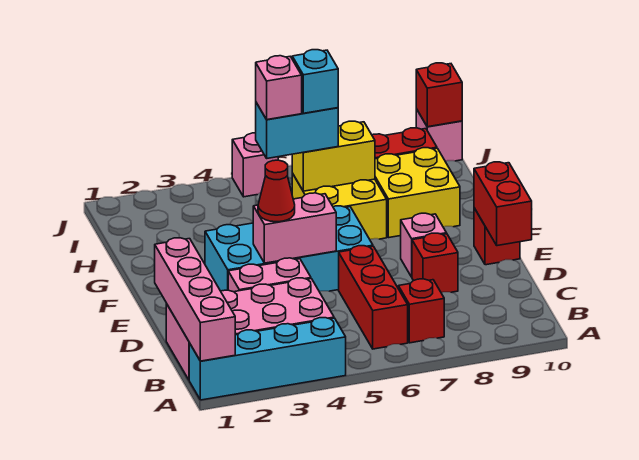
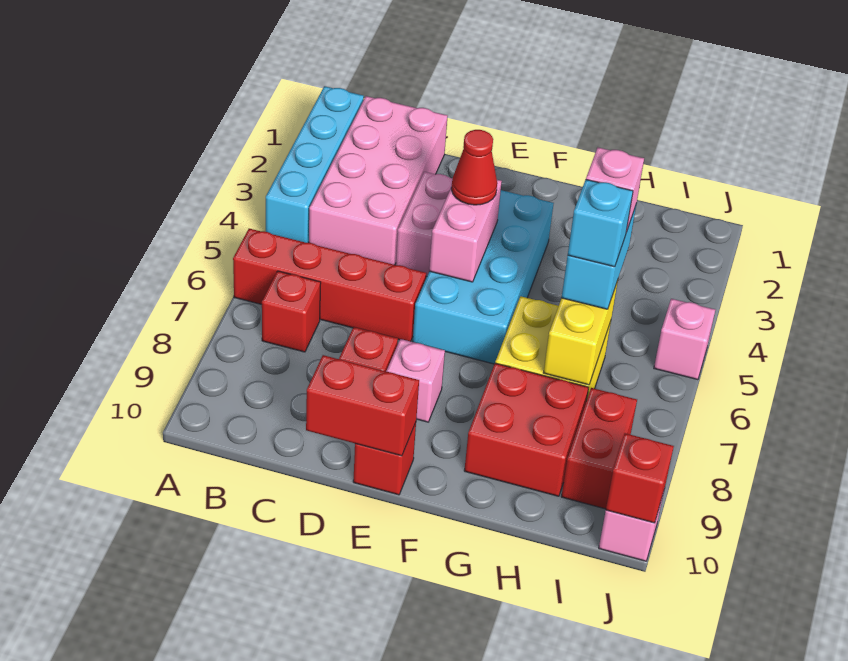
pink 1x4 brick [155,238,235,361] -> none
red 1x3 brick [339,246,408,349] -> red 1x4 brick [233,229,426,342]
yellow 2x2 brick [375,148,460,238] -> red 2x2 brick [464,363,589,496]

